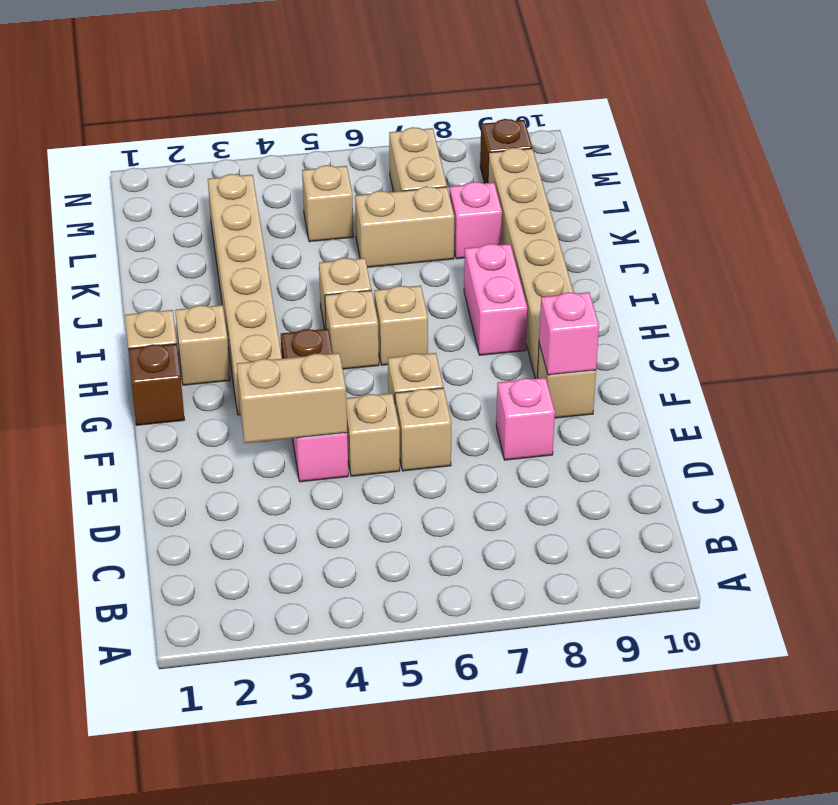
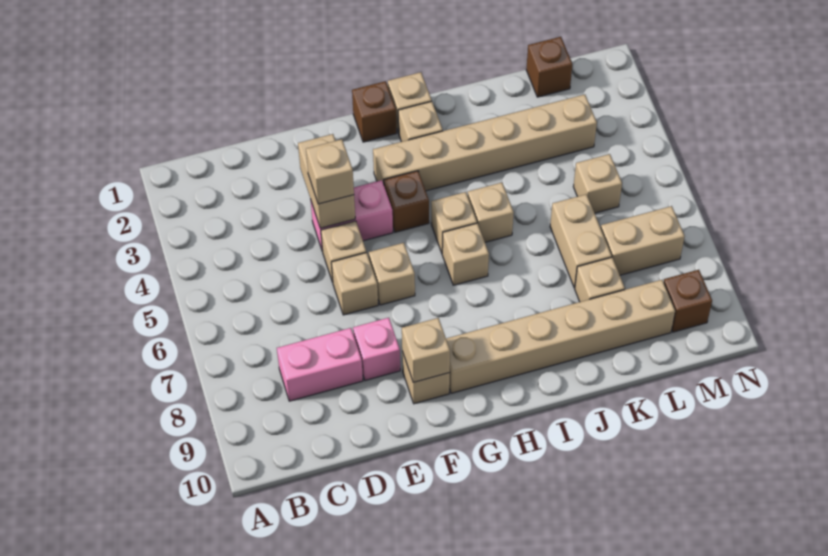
none -> tan 1x1 brick [306,139,354,204]
pink 1x1 brick [539,292,599,375] -> tan 1x1 brick [402,318,450,382]
pink 1x2 brick [464,244,527,355] -> pink 1x2 brick moved to [277,328,363,401]
pink 1x1 brick [450,182,502,259] -> tan 1x1 brick [575,257,625,302]
none -> brown 1x1 brick [526,37,572,97]

